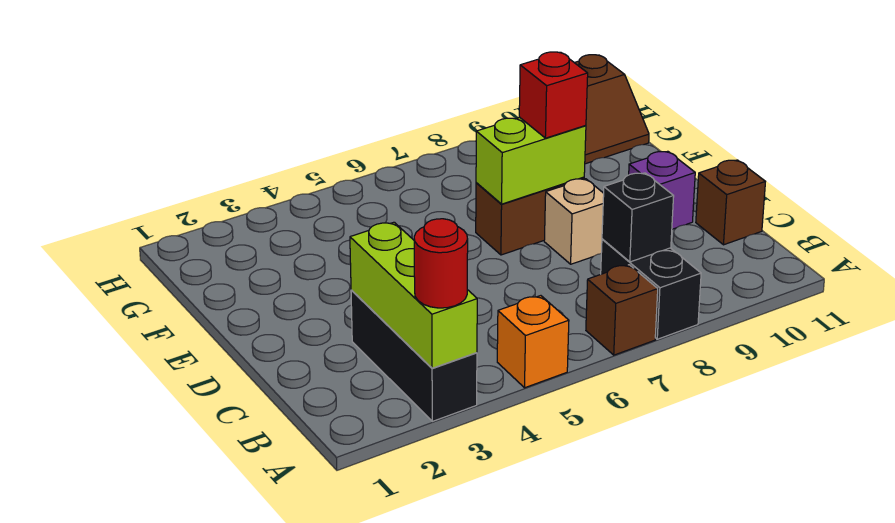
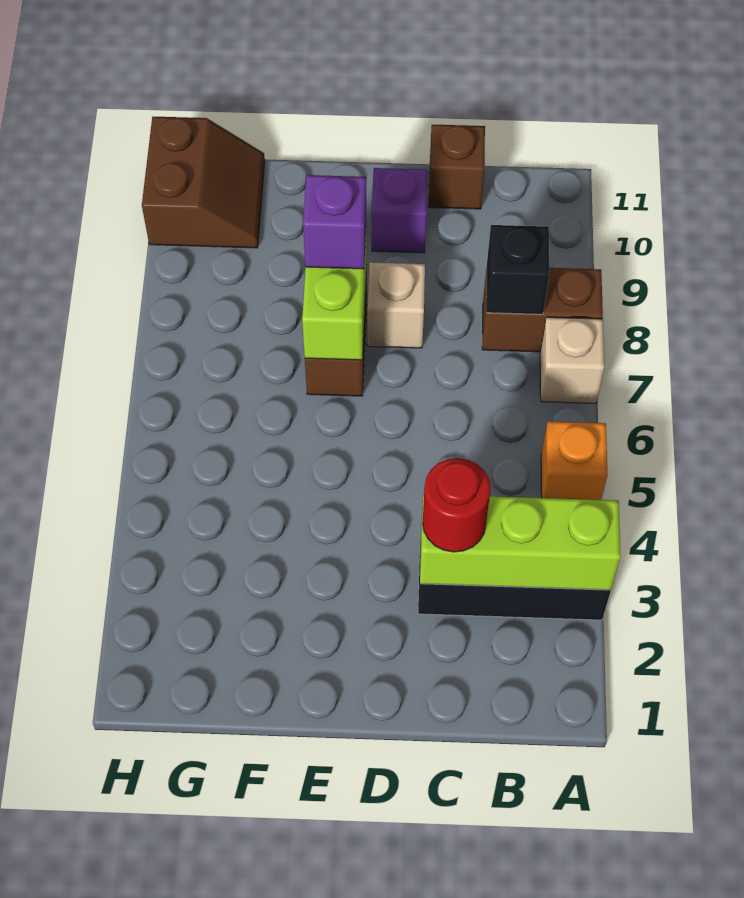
red 1x1 round brick [414,219,468,308] -> red 1x1 round brick moved to [423,458,491,552]
brown 1x1 brick [586,265,658,355] -> tan 1x1 brick [540,317,604,403]
black 1x2 brick [601,239,701,339] -> brown 1x2 brick [482,268,603,352]
red 1x1 brick [519,52,588,138] -> purple 1x1 brick [303,175,366,269]

